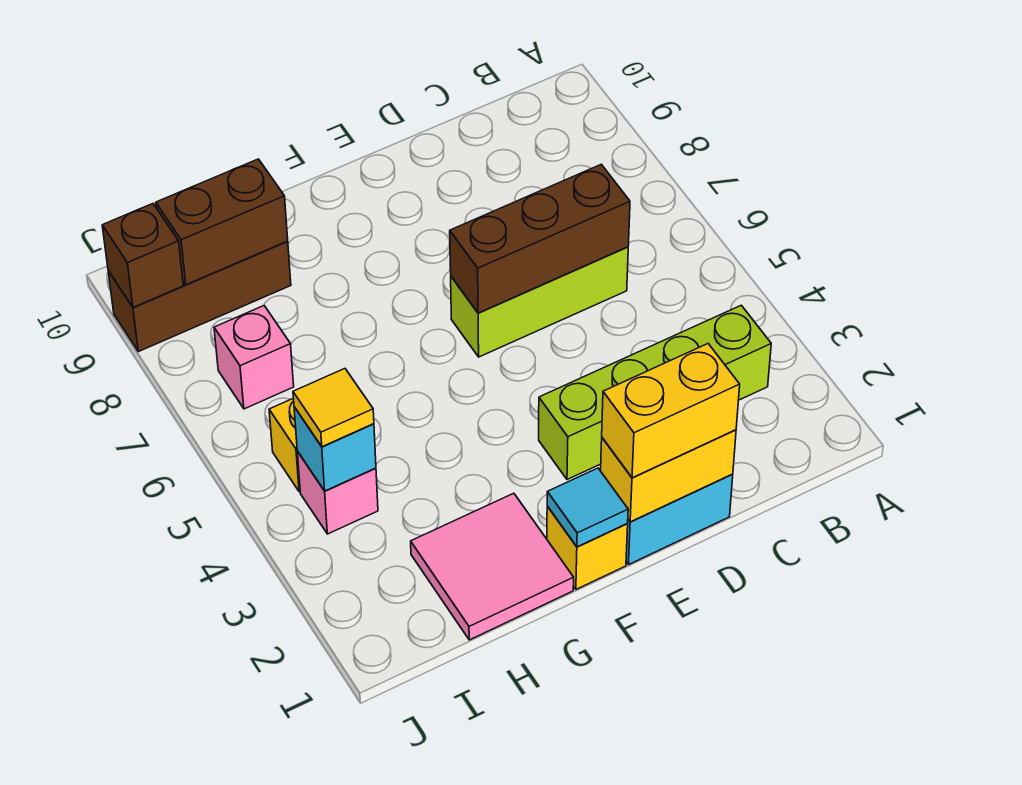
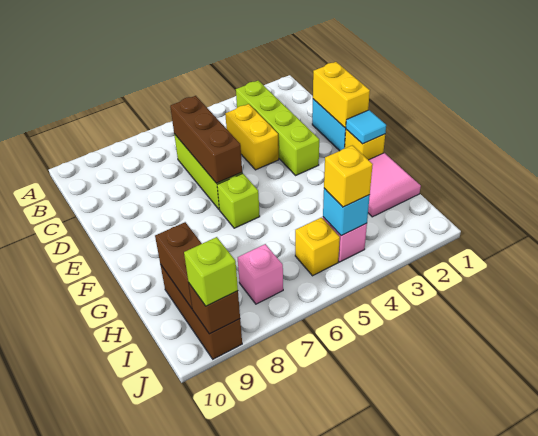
yellow 1x2 brick [602,344,740,478] -> yellow 1x2 brick moved to [225,104,279,170]
none -> lime 1x1 brick [217,173,260,228]
yellow 1x1 tile [293,369,374,447] -> yellow 1x1 brick [324,145,373,207]
none -> lime 1x1 brick [184,237,238,306]

